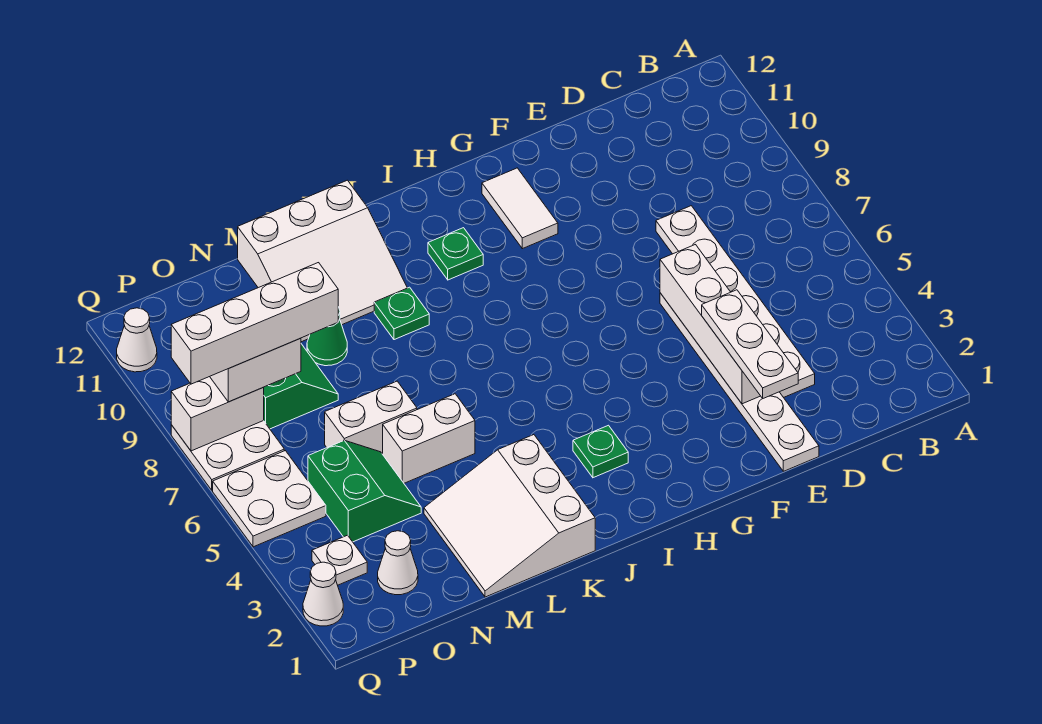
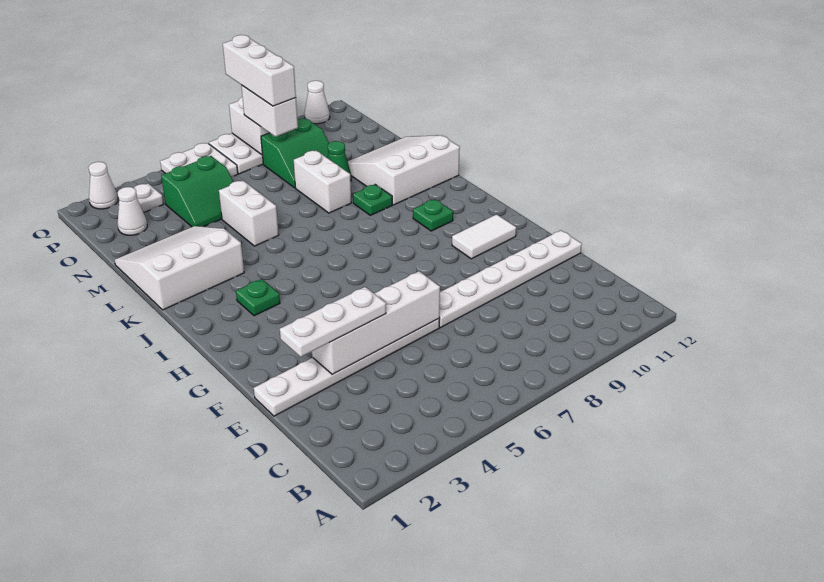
white 1x6 plate [656,206,815,397] -> white 1x6 plate moved to [439,230,582,327]
white 3x3 slope [238,180,407,342] -> white 3x3 slope turned to [348,135,460,205]
white 1x2 brick [325,381,417,454] -> white 1x2 brick moved to [294,151,351,213]
white 1x4 brick [171,263,338,384] -> white 1x3 brick [223,35,296,106]

